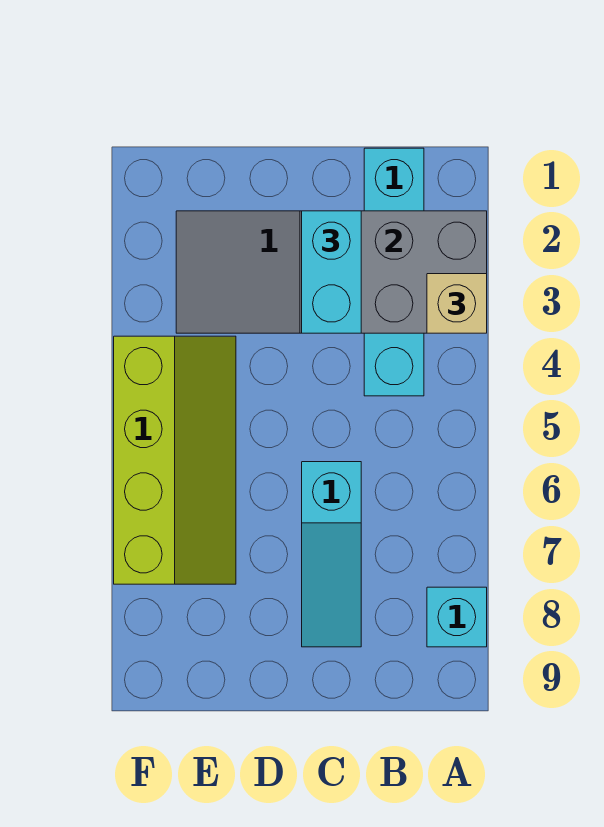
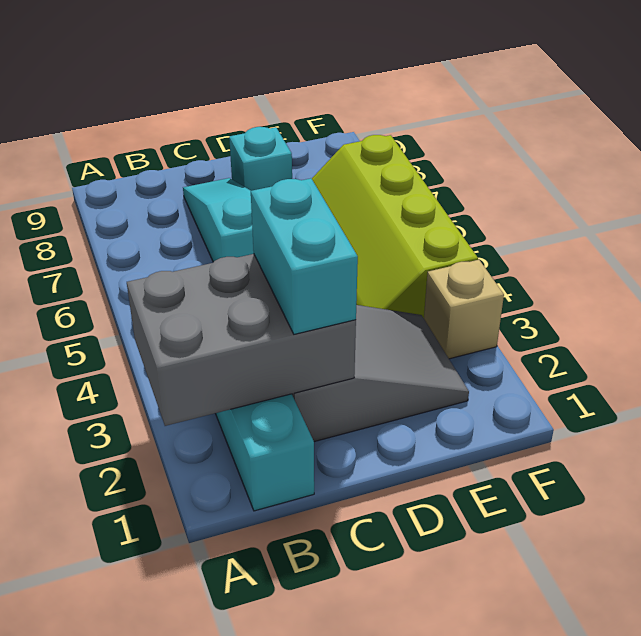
tan 1x1 brick [427,274,487,333] -> tan 1x1 brick moved to [424,260,504,359]
cyan 1x1 brick [427,587,487,647] -> cyan 1x1 brick moved to [229,127,292,191]

